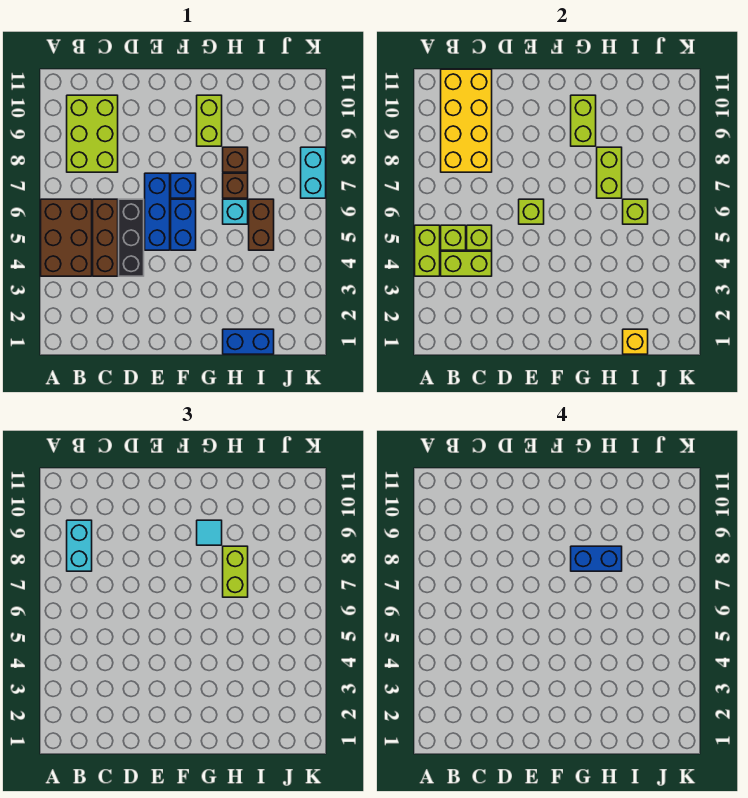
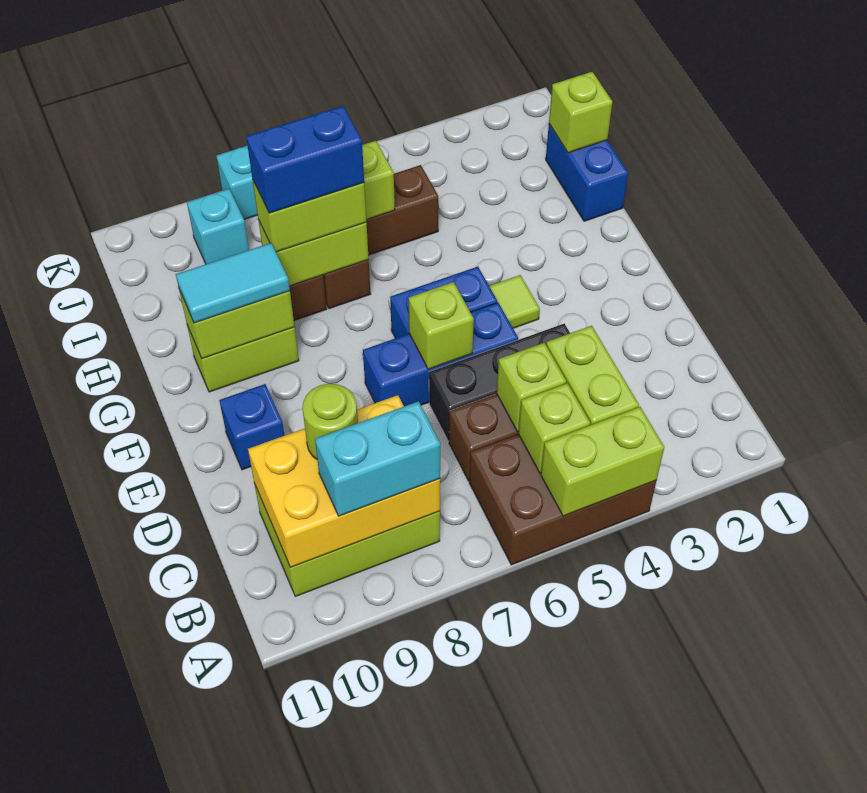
yellow 2x4 brick [441,69,492,172] -> yellow 2x3 brick [248,395,440,567]
none -> lime 1x1 round brick [302,384,358,459]
none -> lime 1x1 tile [489,275,540,328]
blue 1x1 brick [171,173,196,198] -> blue 1x1 brick moved to [219,384,284,470]
blue 1x2 brick [571,546,622,571] -> blue 1x2 brick turned to [246,106,364,213]
cyan 1x1 tile [197,520,222,545] -> cyan 1x2 tile [176,243,290,323]
cyan 1x1 brick [223,199,248,224] -> cyan 1x1 brick moved to [187,189,249,264]
yellow 1x1 brick [623,329,648,354] -> lime 1x1 brick [549,72,612,153]

